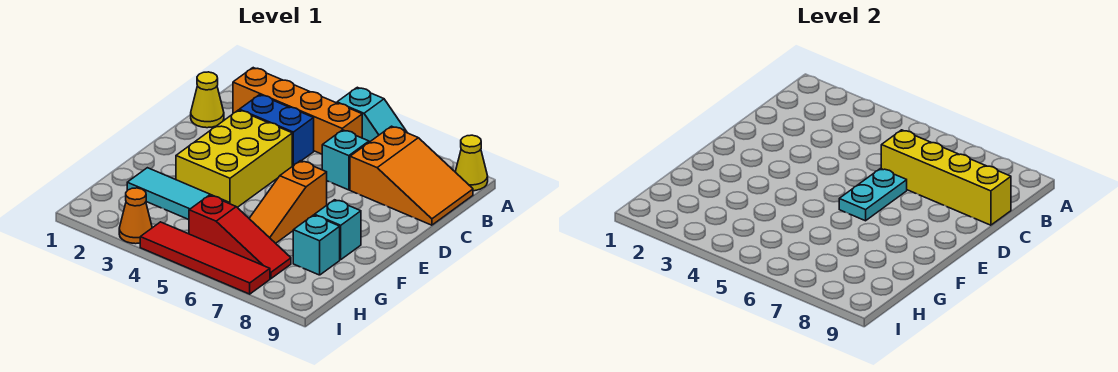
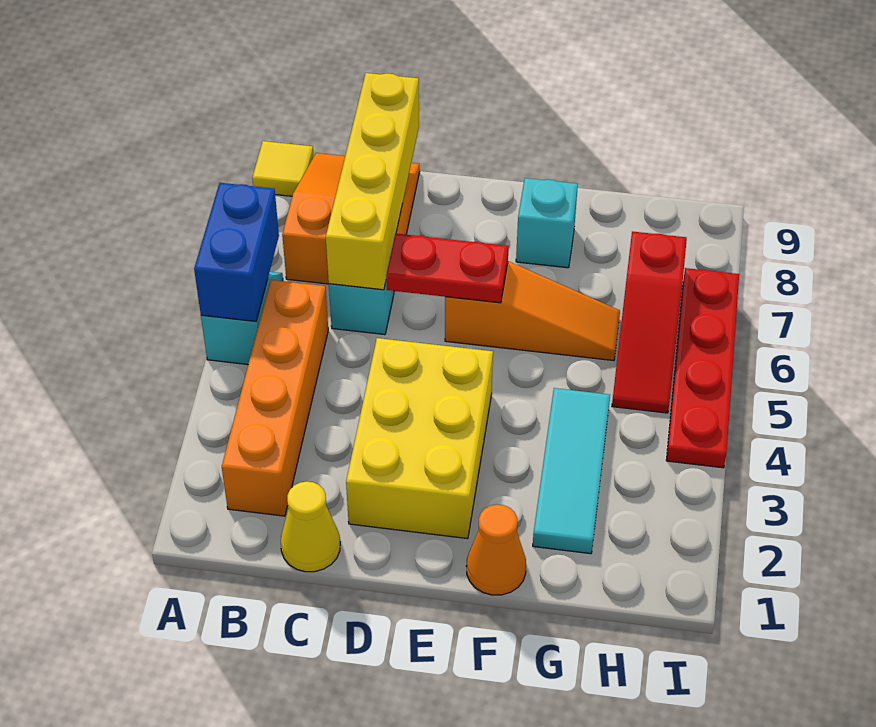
yellow 1x1 cone [455,135,488,191] -> yellow 1x1 tile [252,141,314,196]
blue 1x2 brick [239,95,314,166] -> blue 1x2 brick moved to [194,183,279,321]
yellow 2x3 brick [176,110,292,207] -> yellow 2x3 brick turned to [346,338,493,539]
cyan 1x2 plate [839,169,907,221] -> red 1x2 plate [386,234,509,303]
cyan 1x1 brick [293,215,340,275] -> none
red 1x3 slope [189,195,291,279] -> red 1x3 slope turned to [612,231,687,413]
orange 1x1 cone [119,188,152,244] -> orange 1x1 cone moved to [467,504,526,595]
red 1x4 tile [140,222,270,294] -> red 1x4 plate [666,268,739,468]

